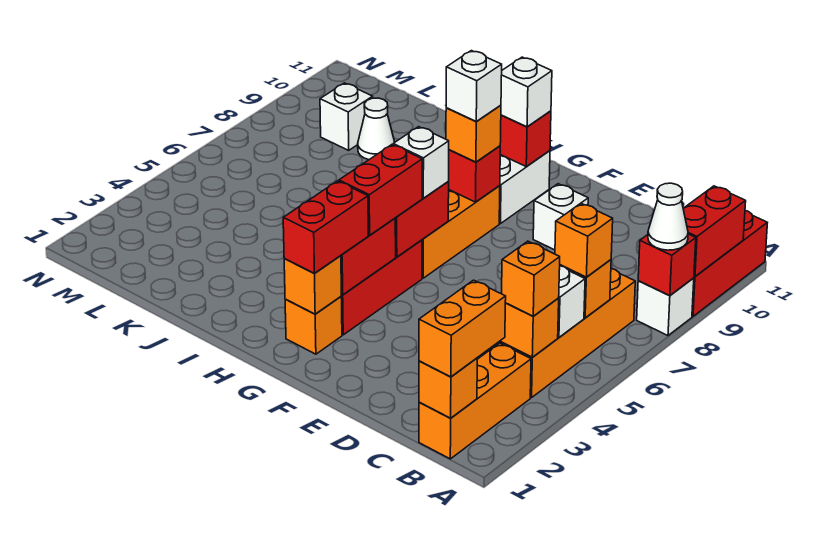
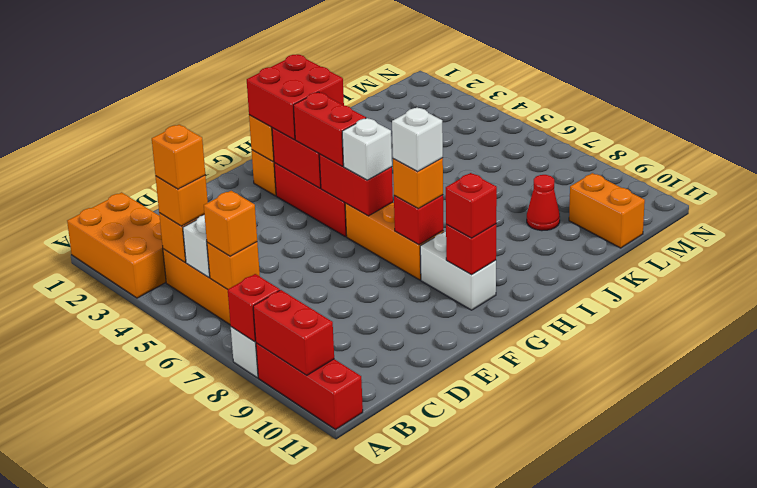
white 1x1 cone [648,183,688,250] -> none
orange 1x3 brick [419,343,531,459] -> orange 2x3 brick [67,192,166,298]
orange 1x1 brick [419,358,477,418] -> orange 1x1 brick moved to [152,124,205,189]
orange 1x2 brick [419,280,506,377] -> orange 1x2 brick moved to [569,173,645,248]
white 1x1 brick [533,184,588,250] -> none
red 1x2 brick [283,181,368,274] -> red 2x2 brick [247,55,344,139]
white 1x1 brick [501,57,552,127] -> red 1x1 brick [446,173,497,238]
white 1x1 cone [358,98,395,160] -> red 1x1 cone [527,175,560,231]
white 1x1 brick [320,83,373,150] -> none

